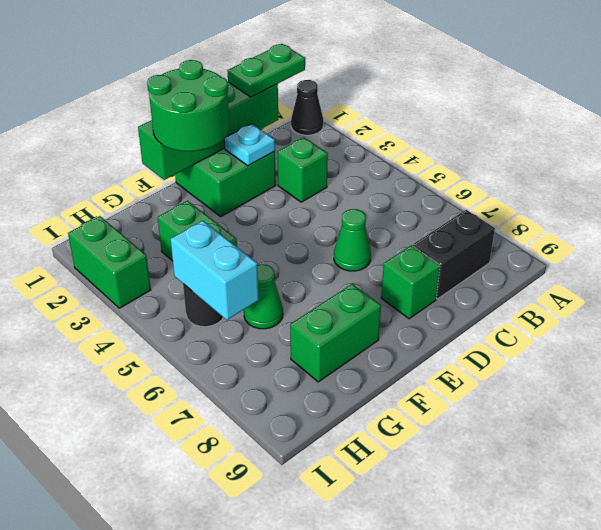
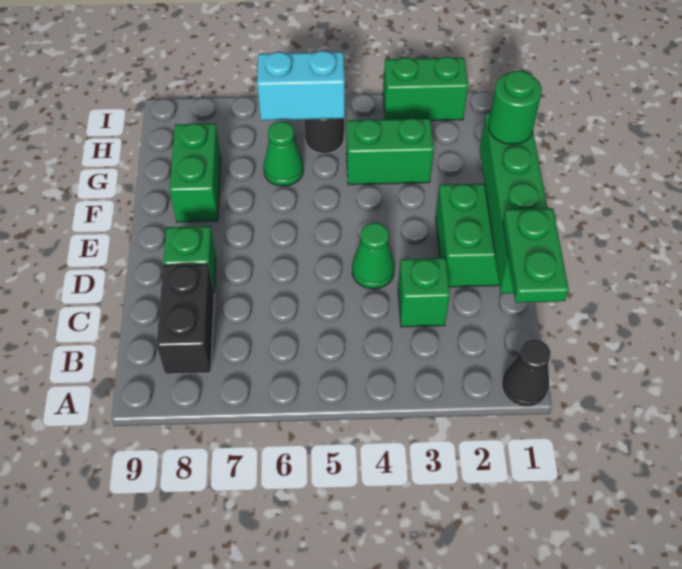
cyan 1x1 plate [224,124,275,166] -> none
green 1x1 cone [334,209,371,271] -> green 1x1 cone moved to [352,222,395,289]
green 2x2 round brick [147,60,229,151] -> green 1x1 round brick [489,70,542,145]

